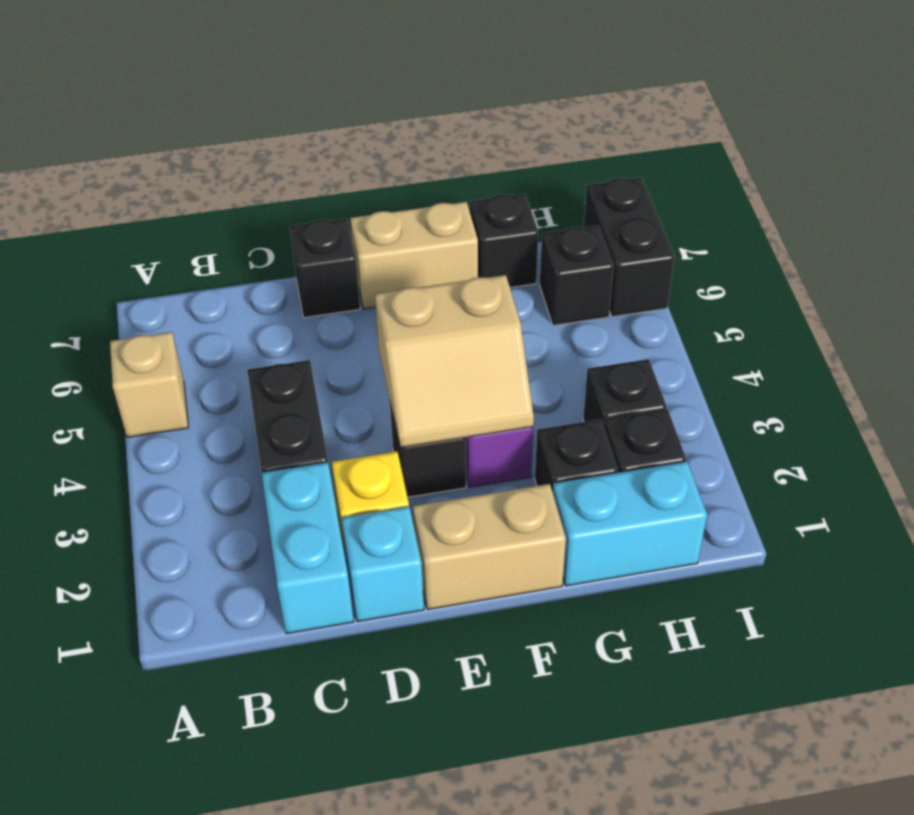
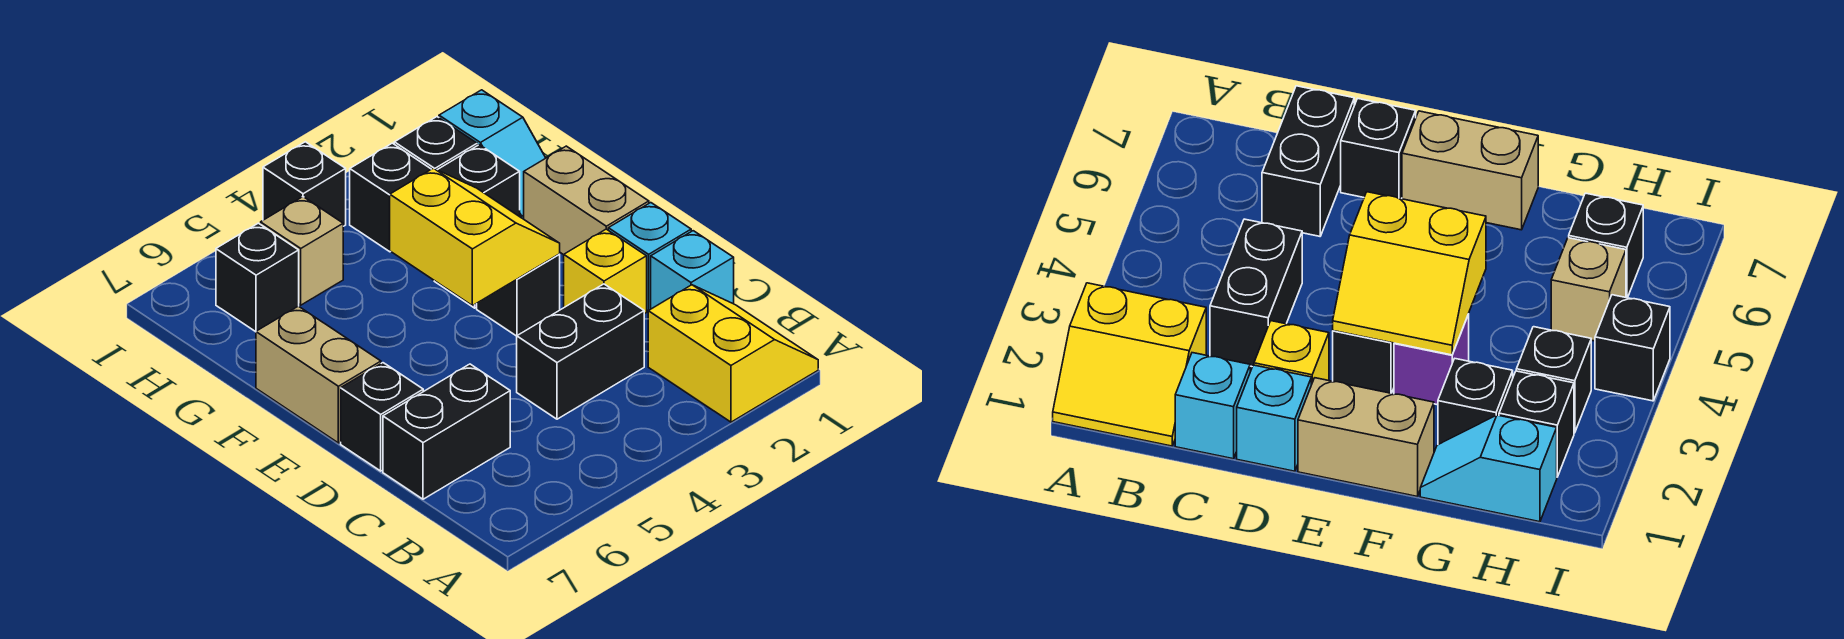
none -> yellow 2x2 slope [648,285,818,422]
tan 1x1 brick [110,332,189,437] -> tan 1x1 brick moved to [261,197,343,305]
cyan 1x2 brick [262,462,354,634] -> cyan 1x1 brick [651,231,734,309]
tan 2x2 slope [375,275,534,448] -> yellow 2x2 slope [390,168,560,306]
cyan 1x2 brick [553,462,707,586] -> cyan 1x2 slope [439,90,545,219]
black 1x1 brick [470,194,538,288] -> black 1x1 brick moved to [263,142,346,226]
black 1x2 brick [584,177,674,317] -> black 1x2 brick moved to [383,364,510,499]

